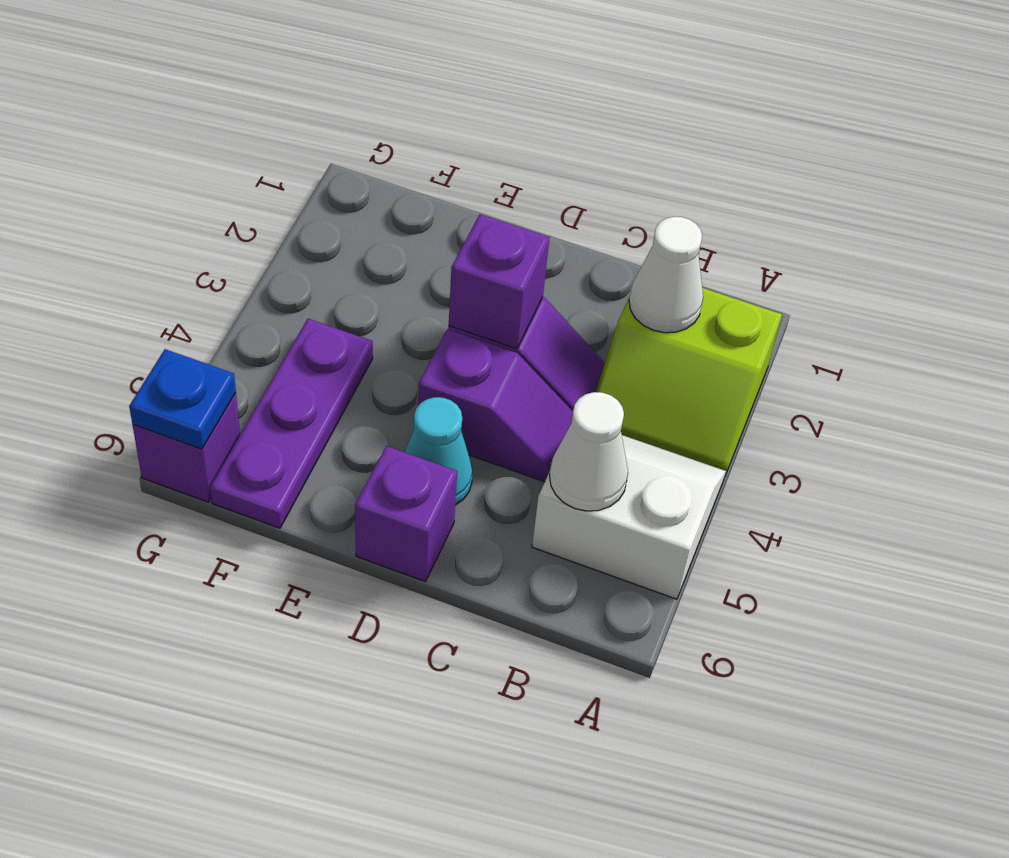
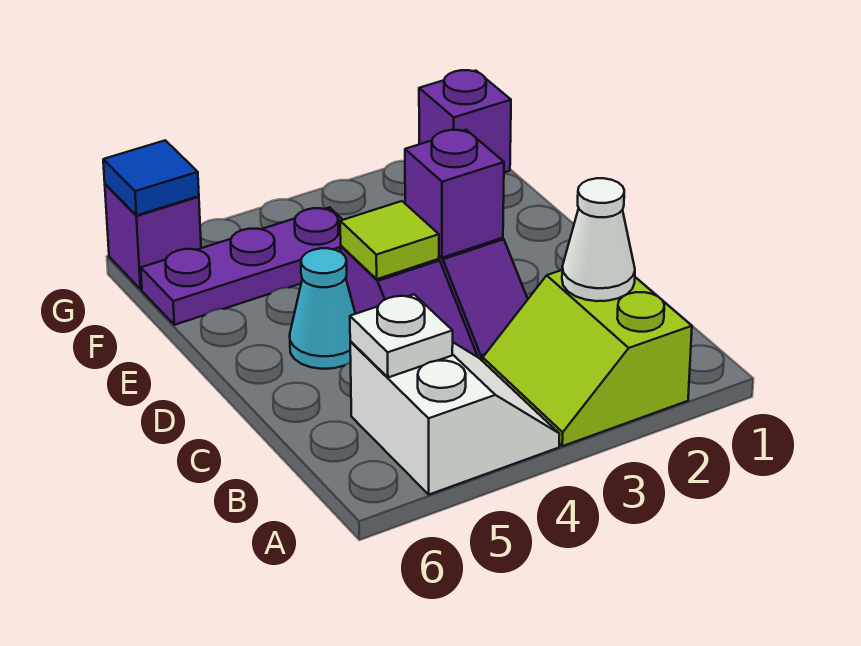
white 1x1 cone [550,392,628,511] -> white 1x1 plate [350,294,453,377]
none -> lime 1x1 tile [340,201,439,279]
purple 1x1 brick [355,446,457,582] -> purple 1x1 brick moved to [419,70,511,173]
blue 1x1 plate [129,349,236,449] -> blue 1x1 tile [103,140,199,215]

